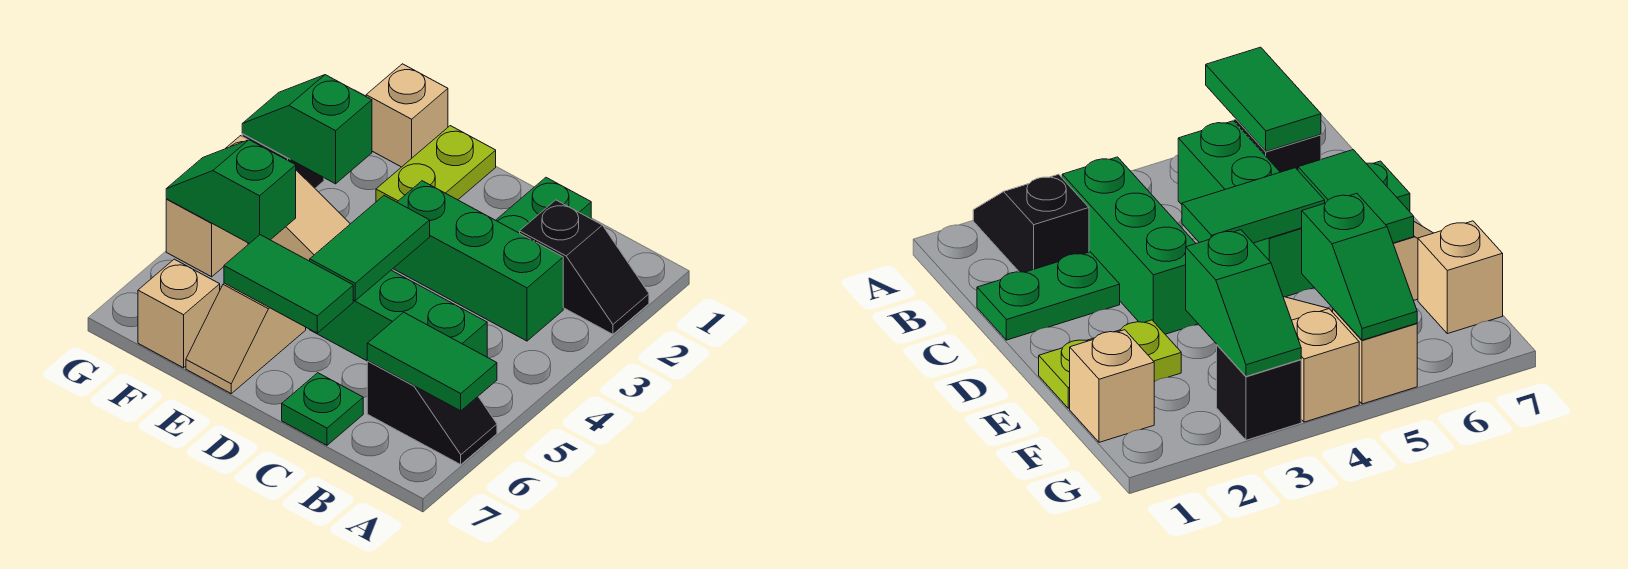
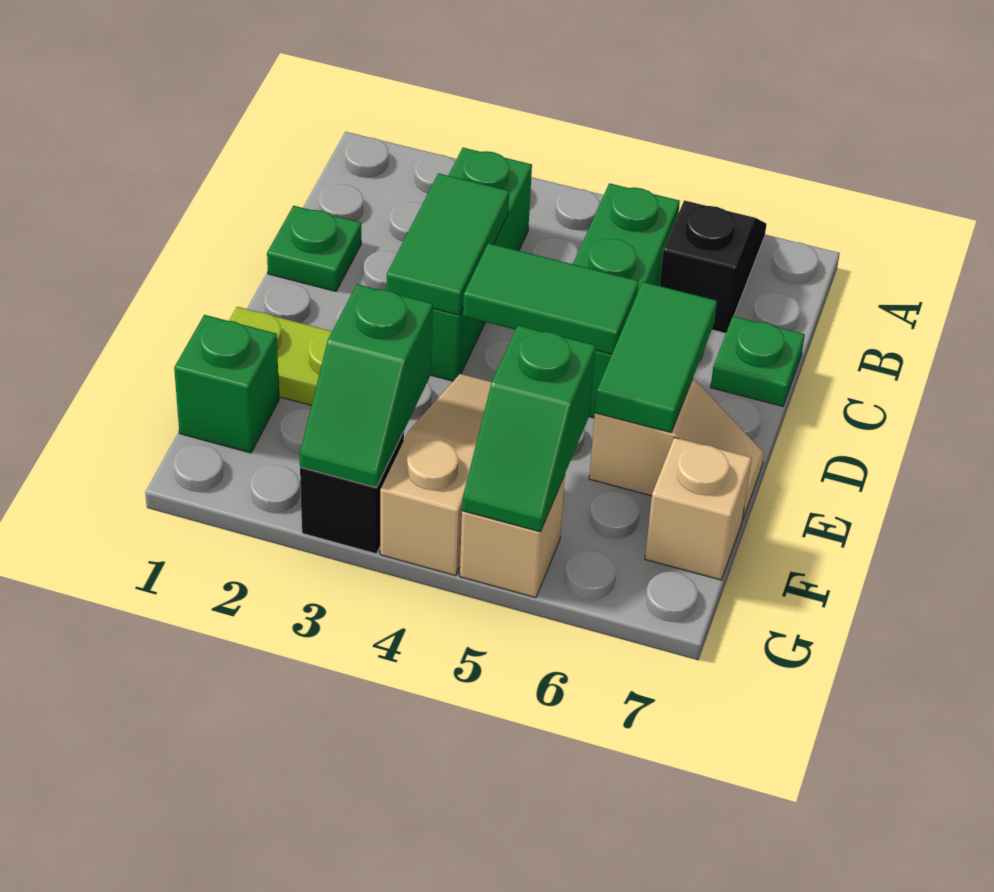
black 1x2 slope [520,200,649,334] -> none
green 1x2 tile [367,312,497,411] -> green 1x2 tile moved to [387,173,509,315]
green 1x2 plate [496,178,591,233] -> green 1x1 plate [267,206,361,291]
tan 1x1 brick [366,64,448,167] -> green 1x1 brick [174,315,279,453]

